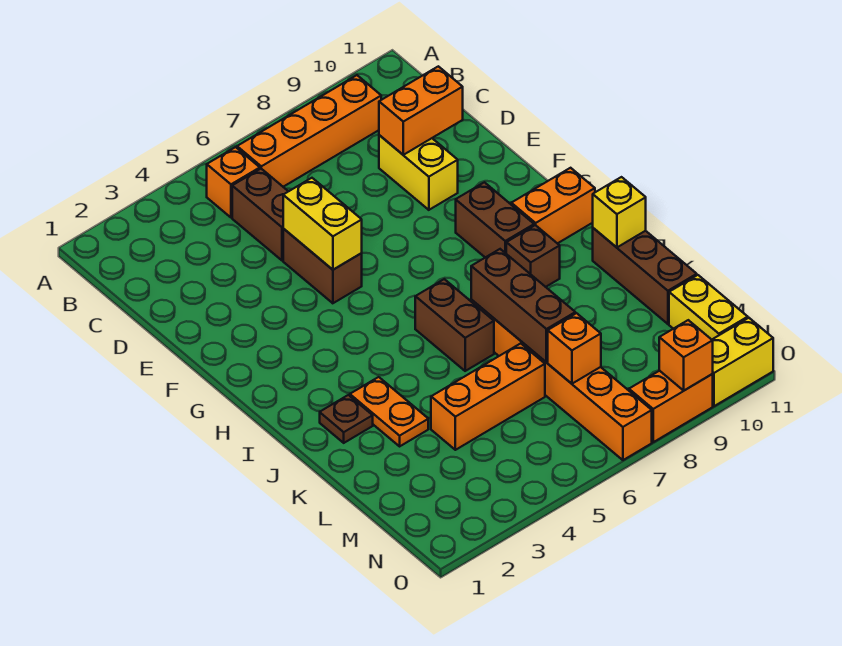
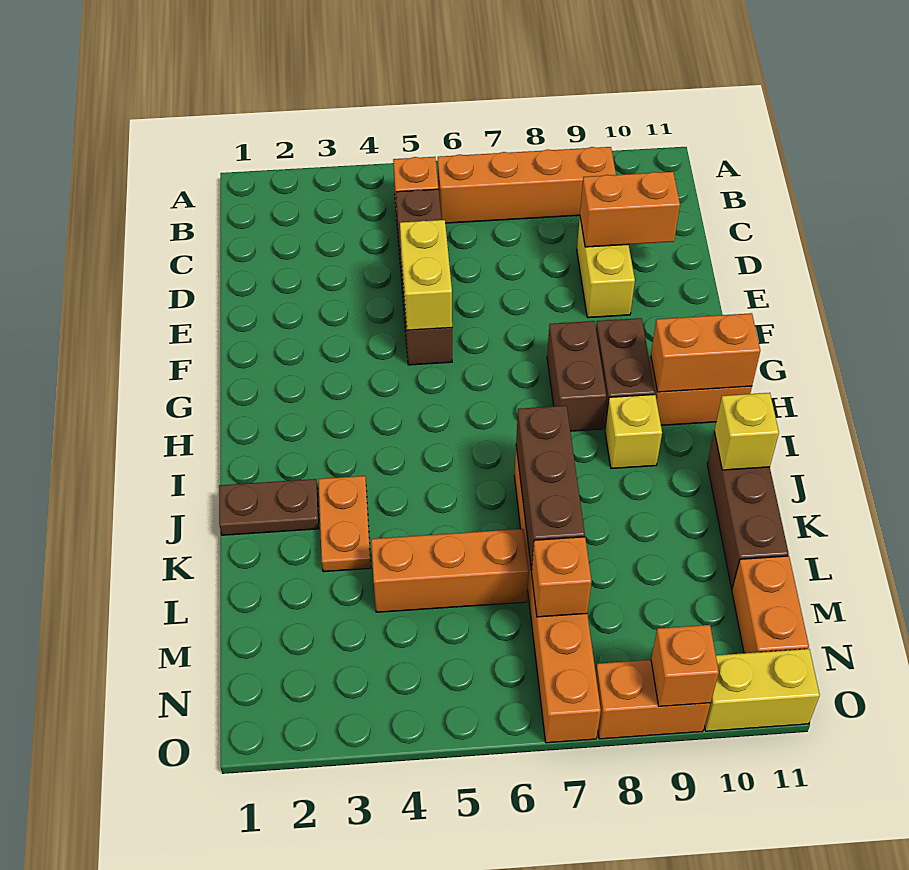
none -> orange 1x2 brick [651,313,760,392]
brown 1x2 brick [415,279,494,371] -> brown 1x2 brick moved to [547,321,606,431]
brown 1x1 brick [506,225,560,287] -> yellow 1x1 brick [605,395,662,469]
brown 1x1 plate [320,395,373,443] -> brown 1x2 plate [219,479,319,535]
yellow 1x2 brick [669,275,748,339] -> orange 1x2 brick [732,556,809,653]

